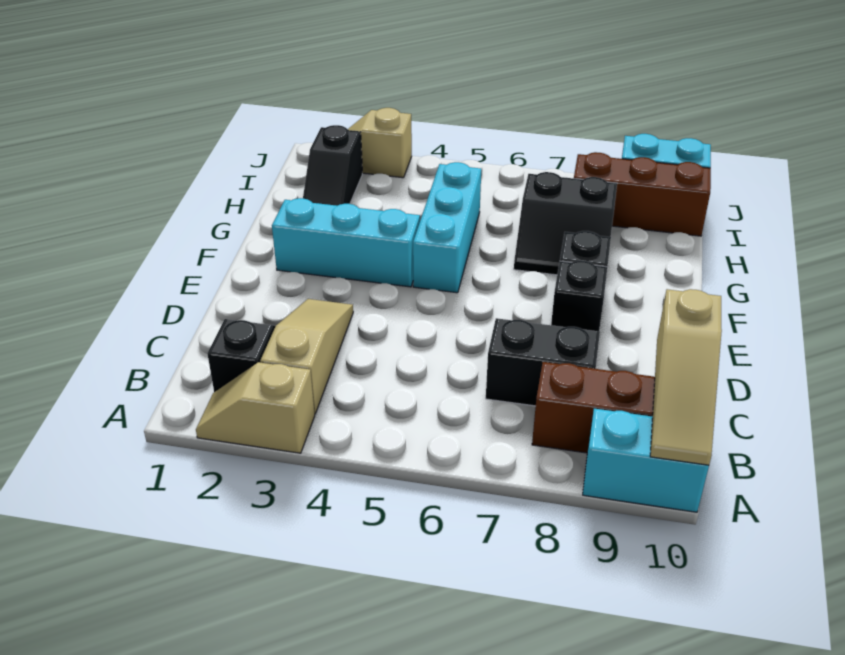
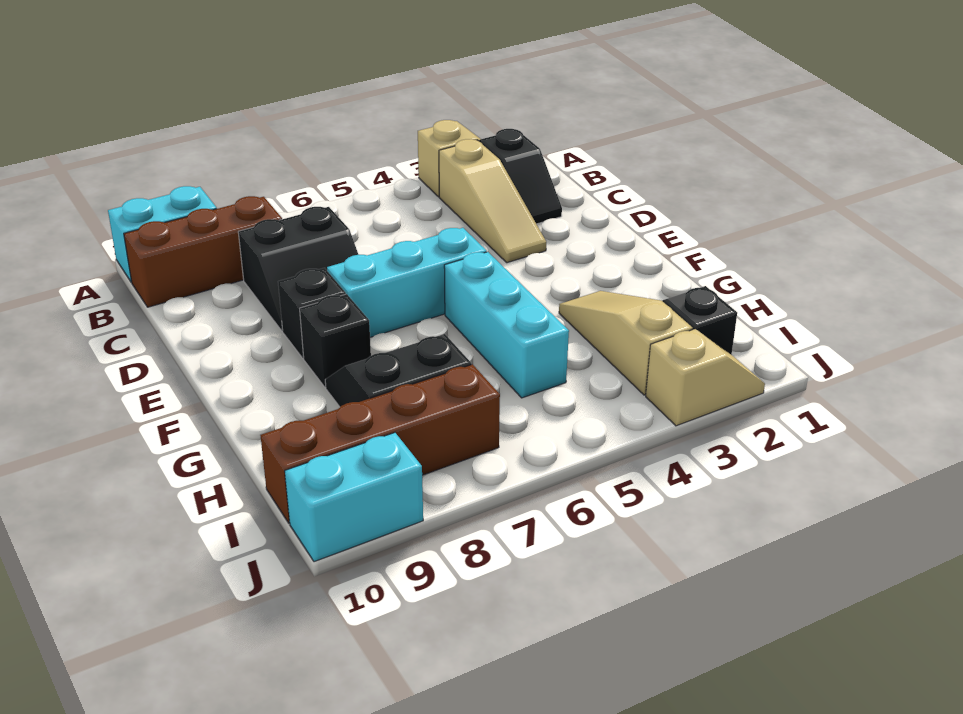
tan 1x3 slope [650,289,722,465] -> tan 1x3 slope moved to [559,291,693,395]
cyan 1x3 brick [272,198,420,287] -> cyan 1x3 brick moved to [327,228,487,337]
brown 1x3 brick [574,152,711,236] -> brown 1x4 brick [260,364,500,523]

